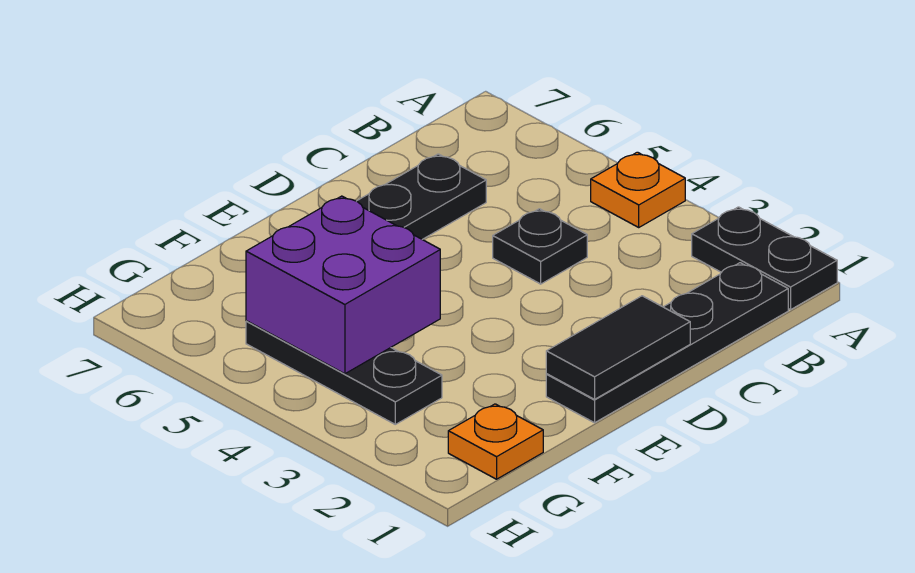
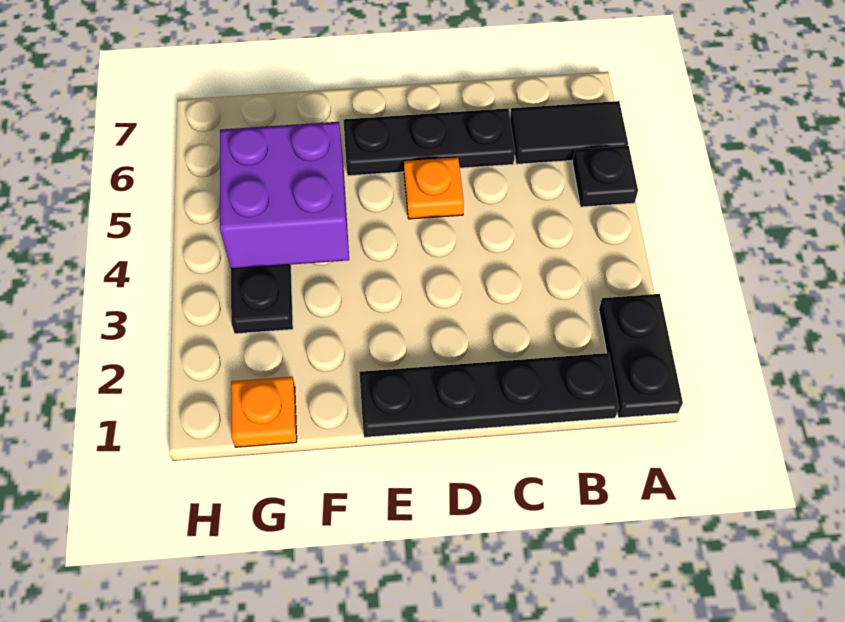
orange 1x1 plate [591,152,685,227] -> orange 1x1 plate moved to [404,157,464,219]
black 1x1 plate [493,209,587,284] -> black 1x1 plate moved to [572,146,638,207]
black 1x2 tile [546,296,690,399] -> black 1x2 tile moved to [510,101,628,164]

